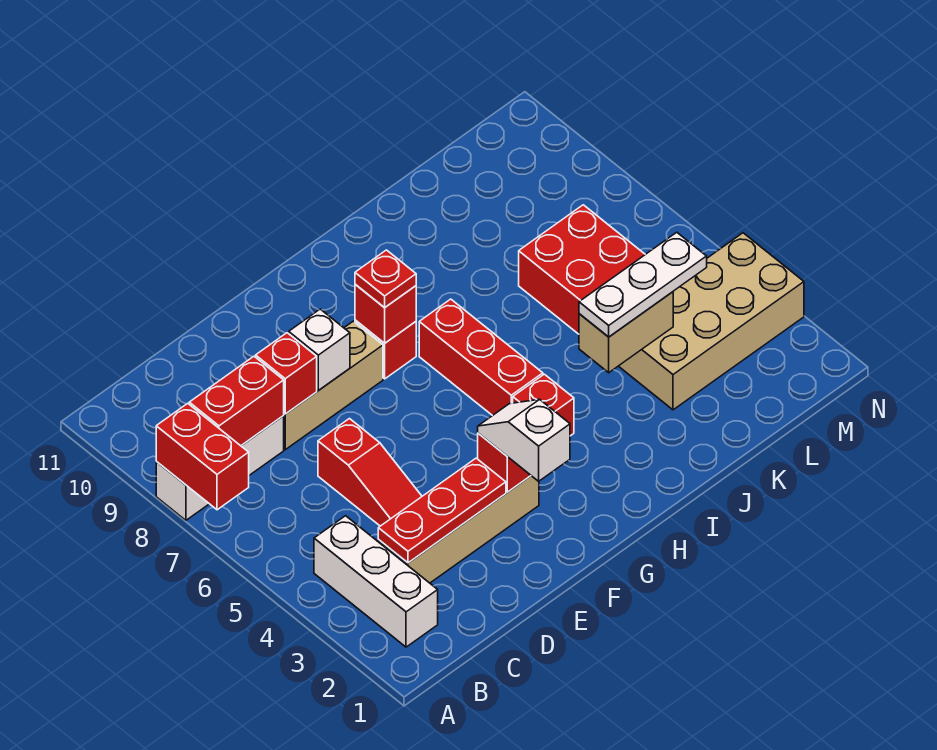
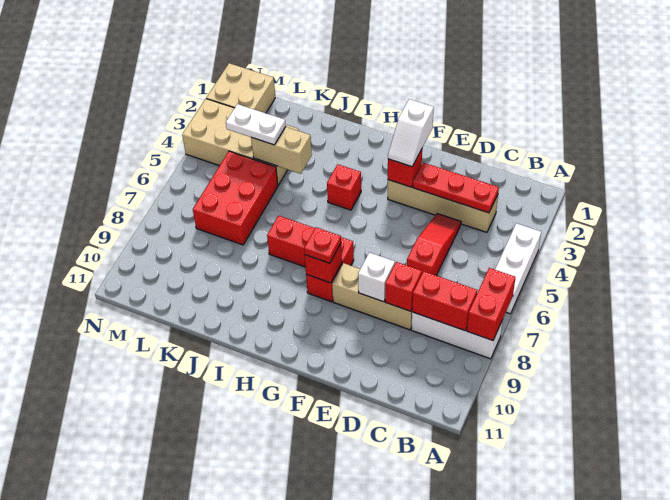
white 1x3 brick [314,516,438,647] -> white 1x3 brick moved to [495,223,541,314]
red 1x3 brick [419,299,543,416] -> red 1x3 brick turned to [267,216,354,267]
white 1x3 plate [579,232,707,337] -> white 1x2 plate [226,104,286,145]
none -> tan 2x2 brick [206,63,275,113]

